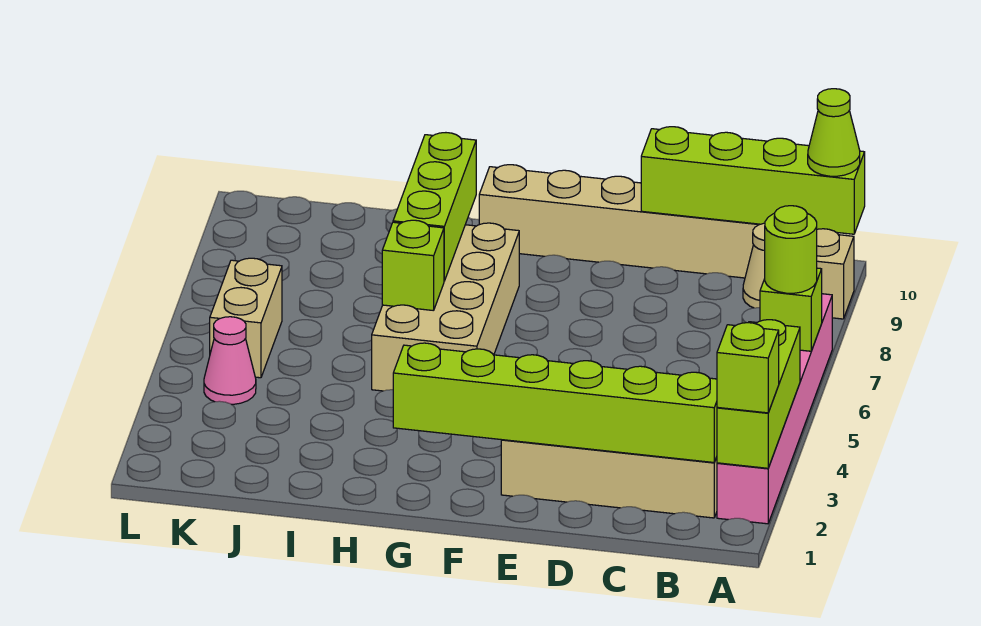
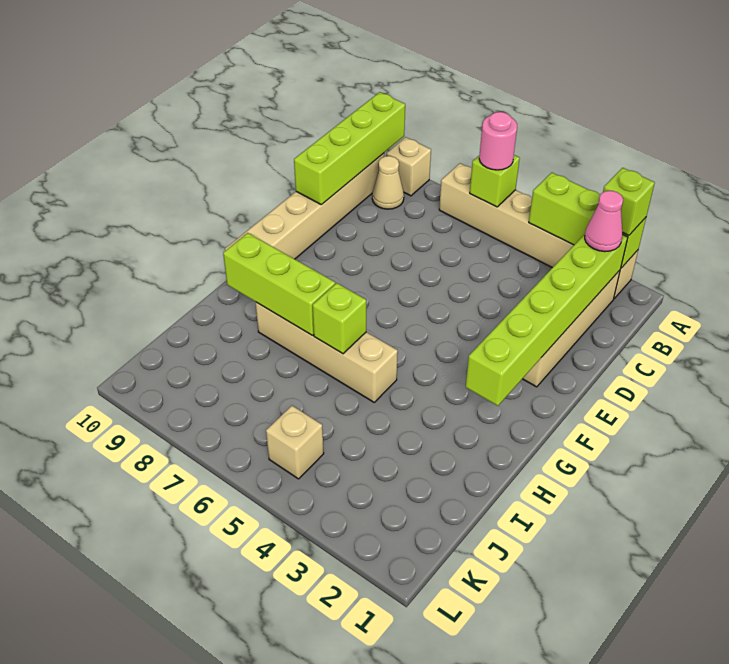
pink 1x6 brick [717,294,832,524] -> tan 1x6 brick [439,163,638,299]
lime 1x1 round brick [765,206,817,293] -> pink 1x1 round brick [479,112,517,170]
lime 1x1 cone [808,89,860,176] -> none
tan 2x4 brick [372,223,519,391] -> tan 1x4 brick [255,302,398,402]
pink 1x1 cone [204,317,256,404] -> pink 1x1 cone moved to [585,191,623,252]
tan 1x2 brick [210,258,282,378] -> tan 1x1 brick [266,406,324,479]

